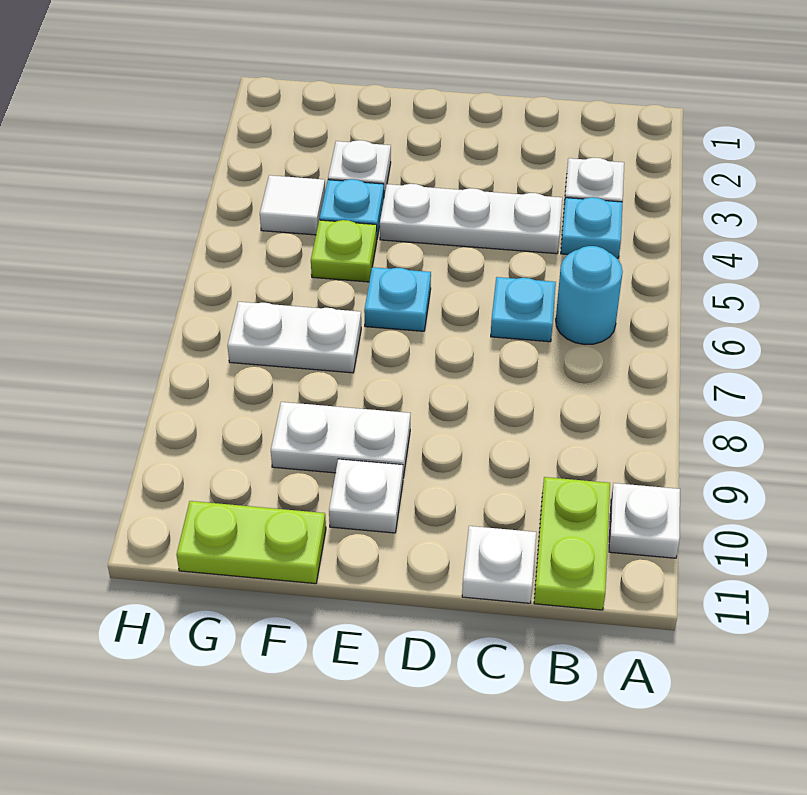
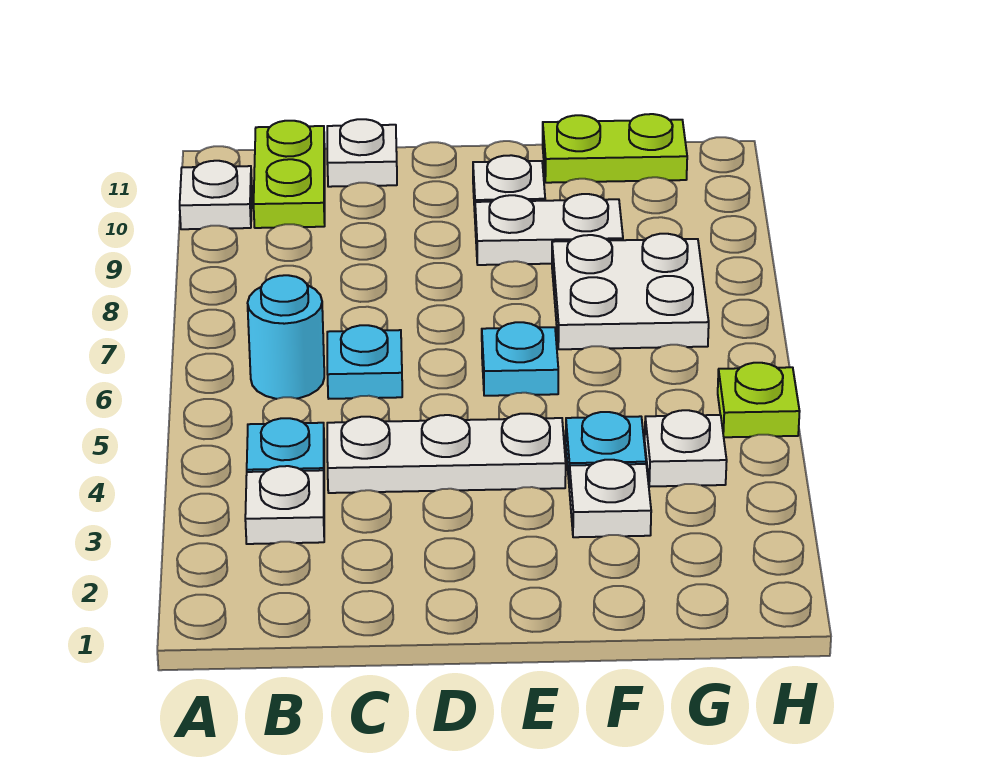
lime 1x1 plate [311,220,377,282] -> lime 1x1 plate moved to [718,363,800,437]
white 1x2 plate [228,302,361,373] -> white 2x2 plate [552,234,709,349]
white 1x1 tile [260,175,325,235] -> white 1x1 plate [645,410,727,487]

